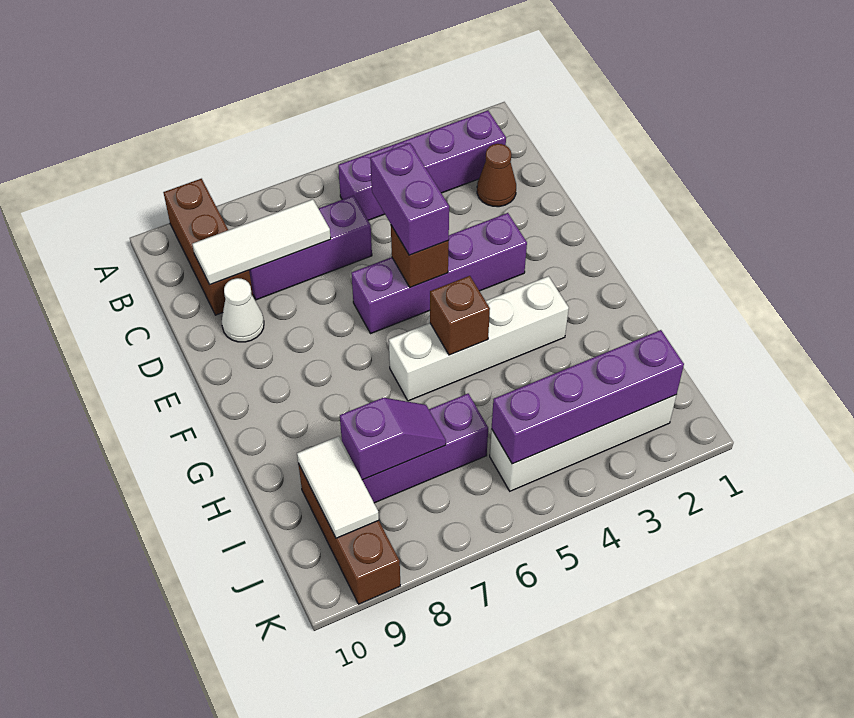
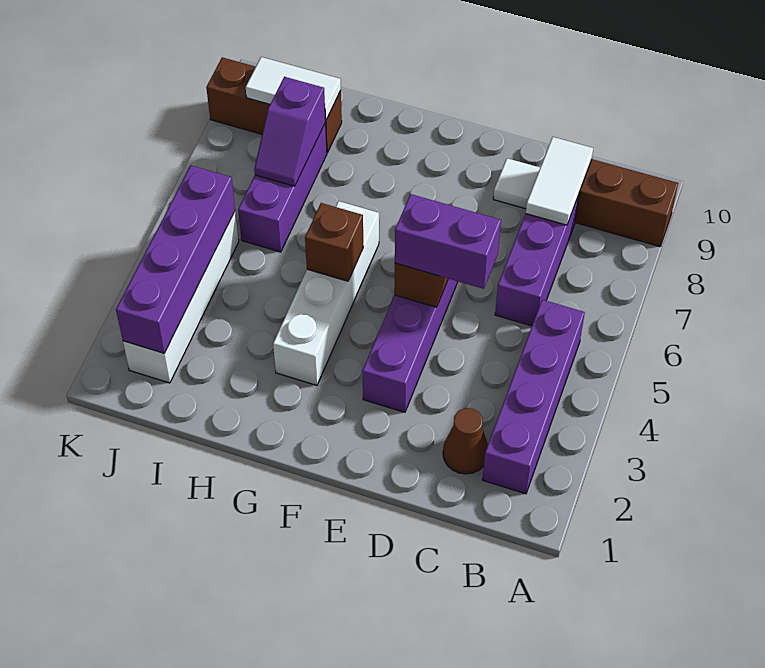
white 1x3 tile [192,199,331,285] -> white 1x2 tile [526,137,593,225]
white 1x1 cone [222,278,264,342] -> white 1x1 tile [493,158,540,209]

